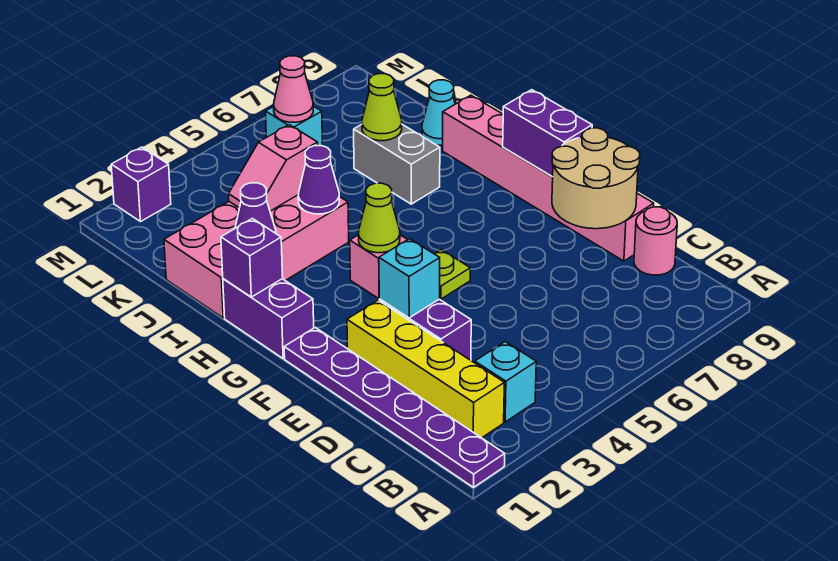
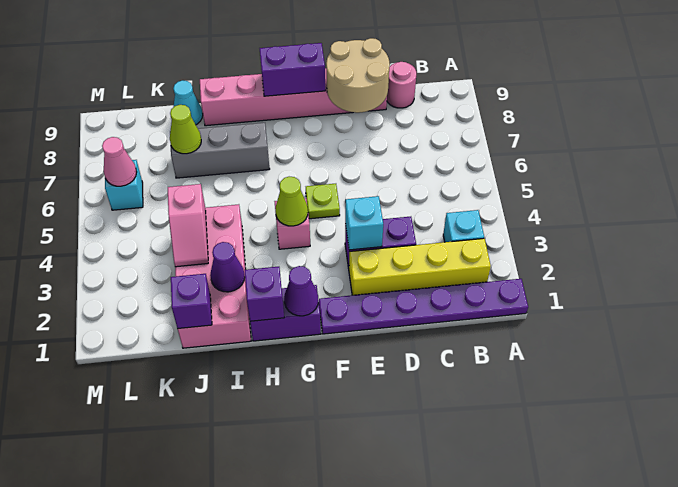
purple 1x1 cone [298,146,339,214] -> purple 1x1 cone moved to [284,266,318,316]
grey 1x2 brick [354,124,440,204] -> grey 1x3 brick [171,123,270,178]
purple 1x1 brick [111,147,171,222] -> purple 1x1 brick moved to [171,274,212,329]

